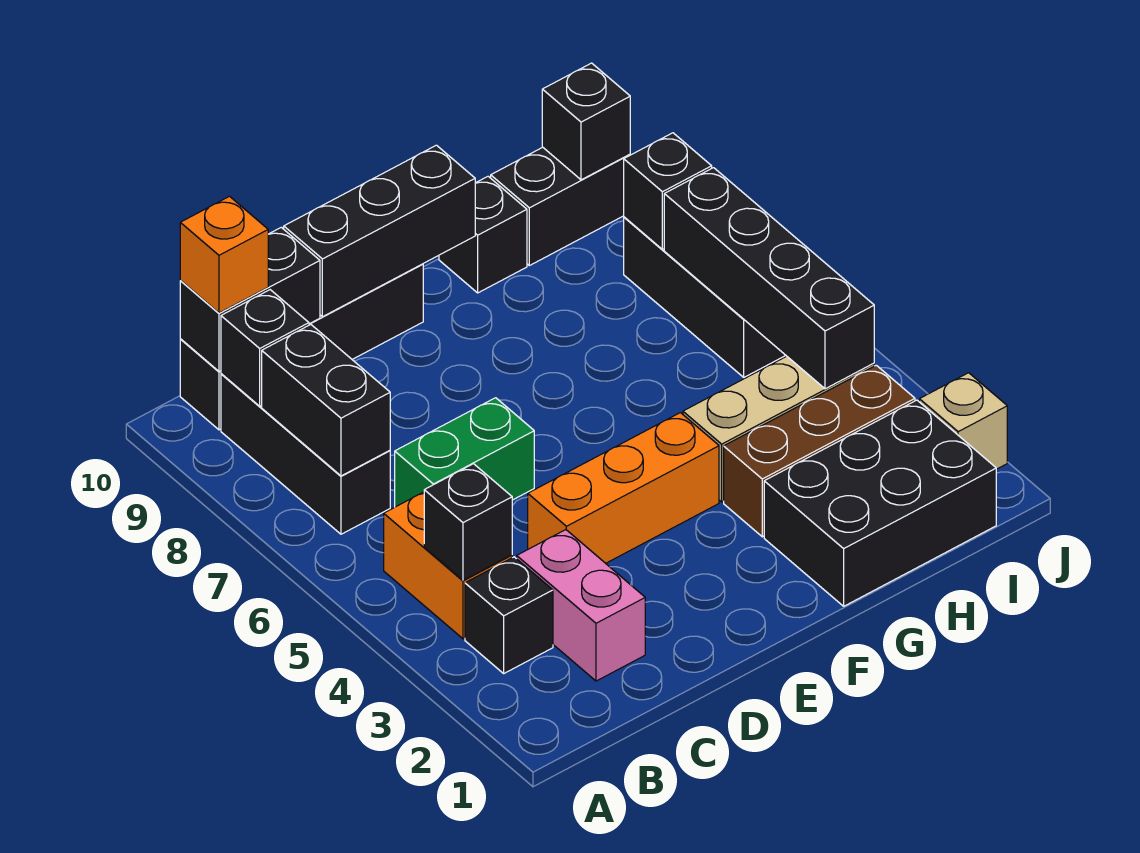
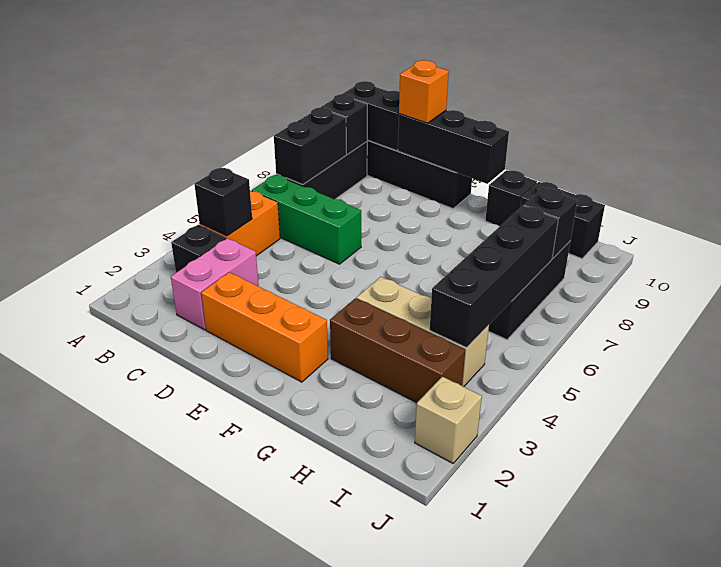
orange 1x1 brick [180,196,268,313] -> orange 1x1 brick moved to [399,60,449,123]
green 1x2 brick [395,398,534,507] -> green 1x3 brick [252,175,361,264]
orange 1x3 brick [528,413,719,563] -> orange 1x3 brick moved to [201,272,328,382]
black 2x3 brick [764,400,996,606] -> none
black 1x1 brick [542,63,630,180] -> none

